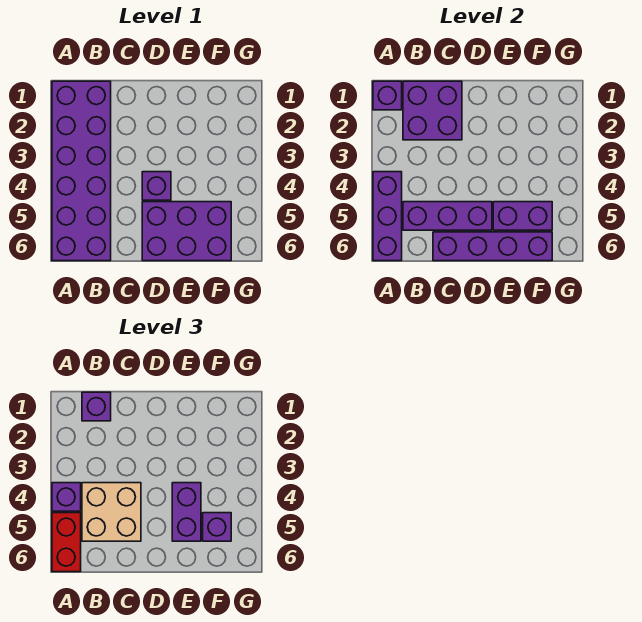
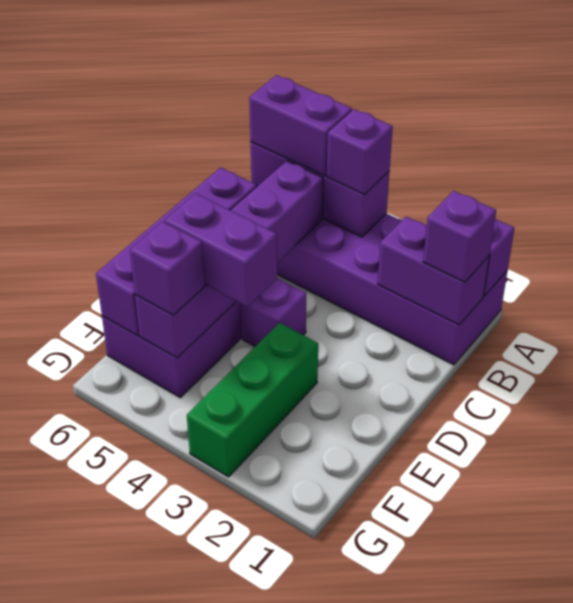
red 1x2 brick [52,513,81,572] -> purple 1x2 brick [249,75,352,176]
purple 2x2 brick [403,81,462,140] -> purple 1x2 brick [378,217,489,325]
tan 2x2 brick [82,483,141,541] -> none
none -> green 1x3 brick [187,323,318,477]

